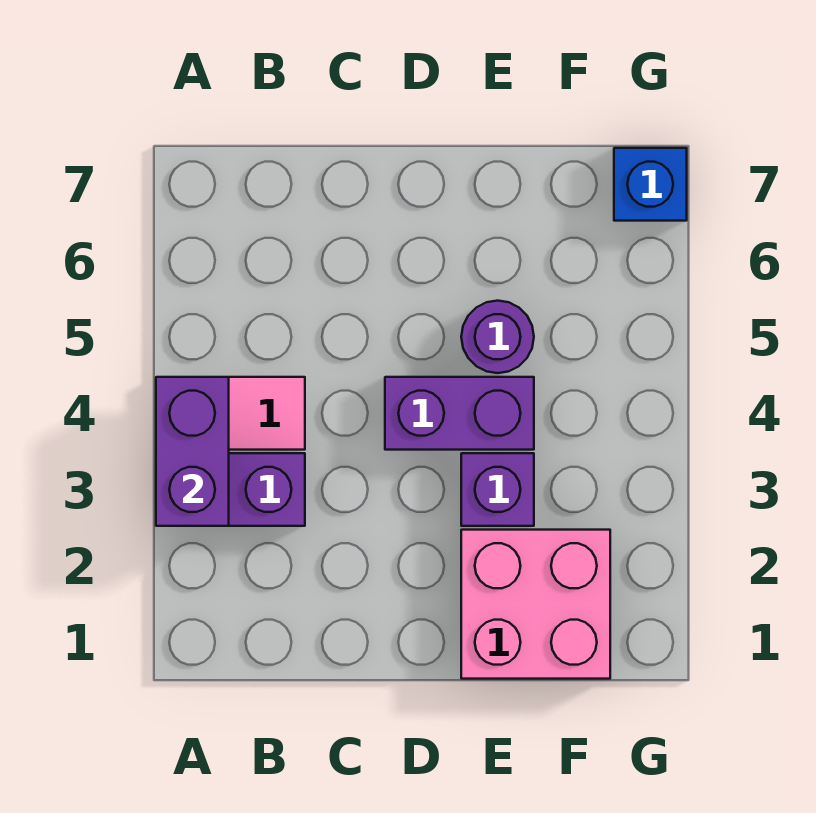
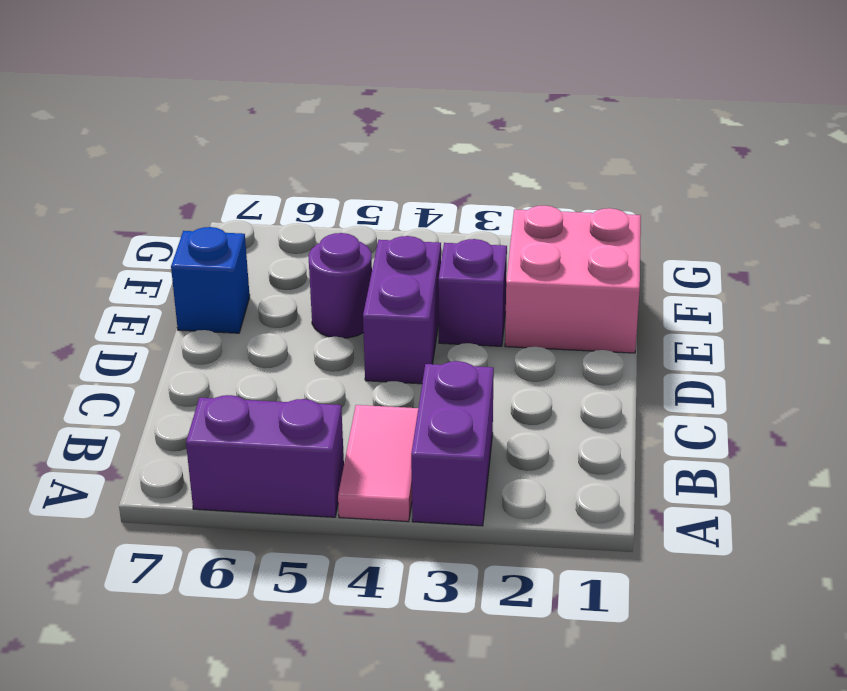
purple 1x2 brick [156,377,229,526] -> purple 1x2 brick moved to [186,395,344,517]
blue 1x1 brick [614,148,687,221] -> blue 1x1 brick moved to [171,227,250,333]

